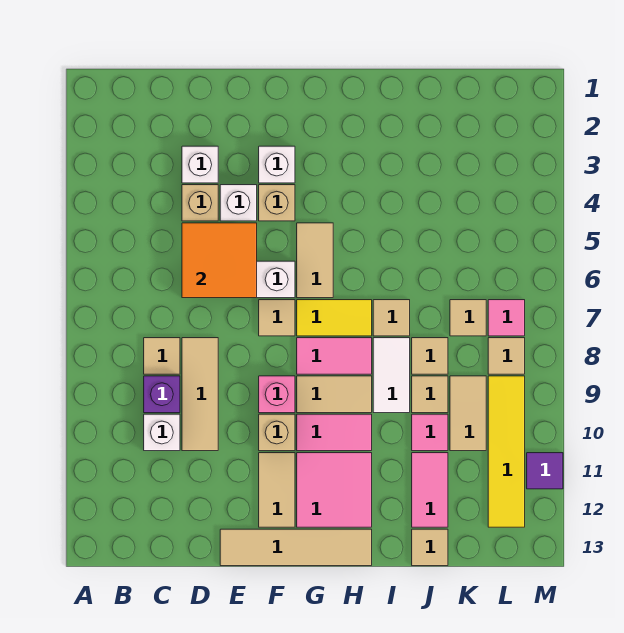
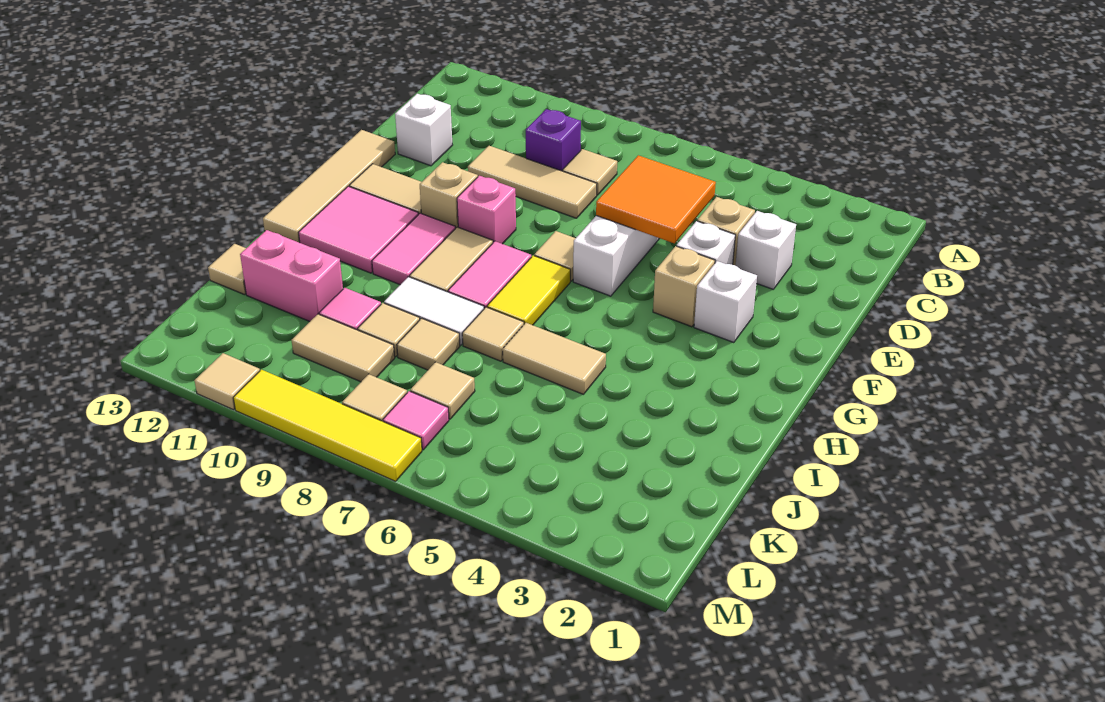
white 1x1 brick [144,414,180,451] -> white 1x1 brick moved to [395,94,452,166]
tan 1x2 tile [297,223,333,298] -> tan 1x2 tile moved to [503,323,606,394]
pink 1x2 tile [412,453,448,527] -> pink 1x2 brick [240,230,343,321]
yellow 1x4 tile [488,376,525,527] -> yellow 1x4 tile moved to [233,370,422,481]
purple 1x1 tile [527,453,563,489] -> tan 1x1 tile [194,353,260,410]

